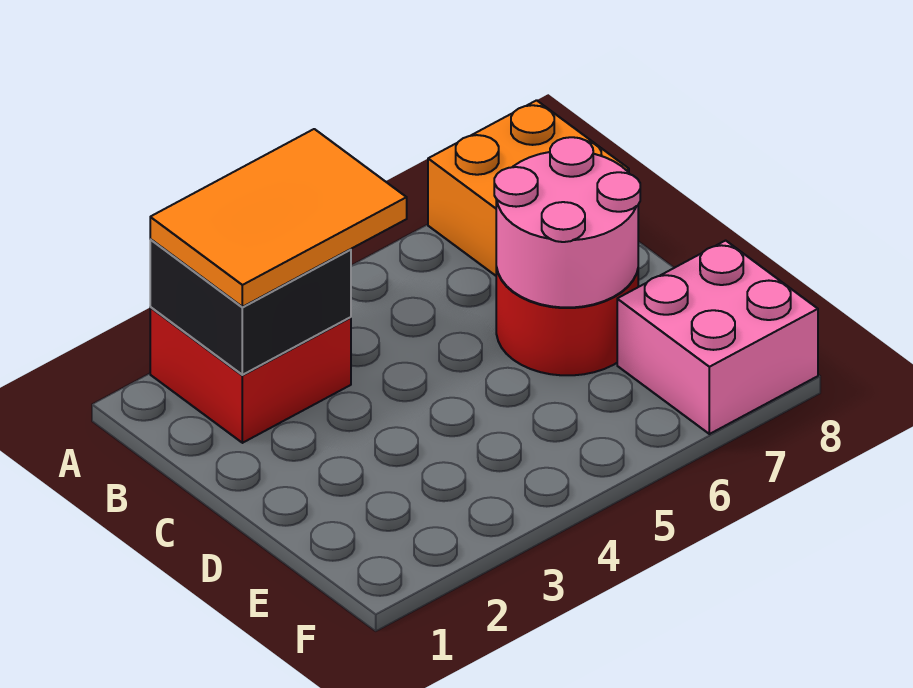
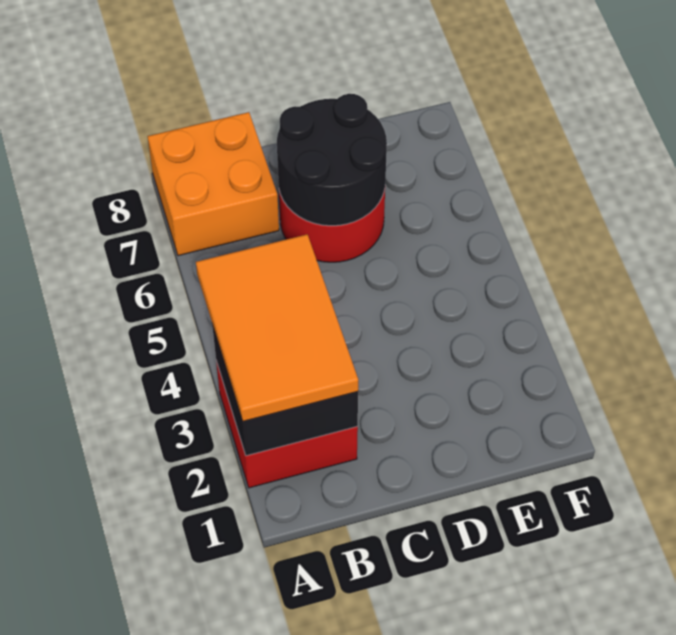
pink 2x2 round brick [494,137,640,307] -> black 2x2 round brick [277,94,387,226]
pink 2x2 brick [617,241,818,434] -> none

